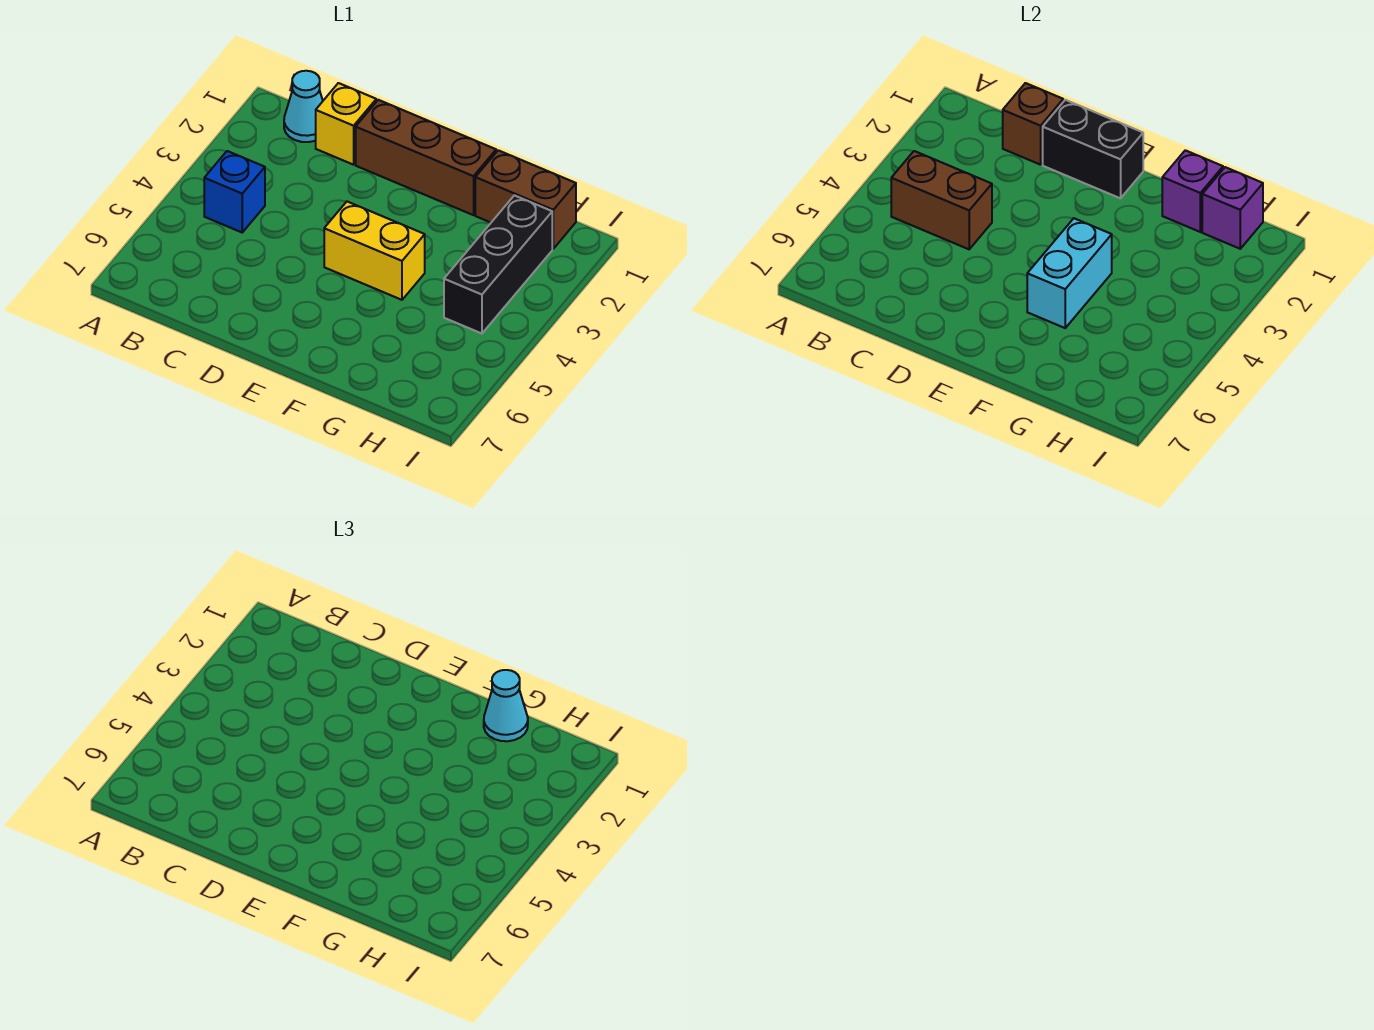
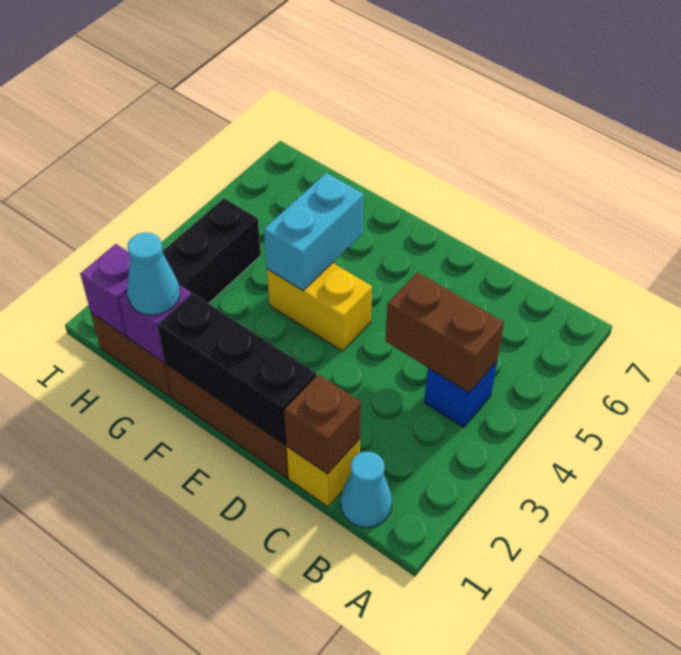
black 1x2 brick [1043,100,1143,198] -> black 1x3 brick [158,293,316,445]

